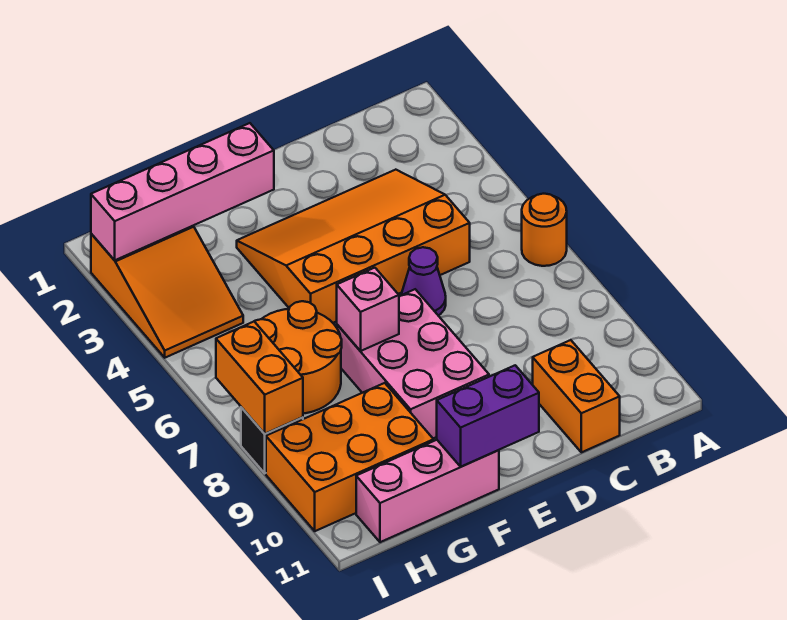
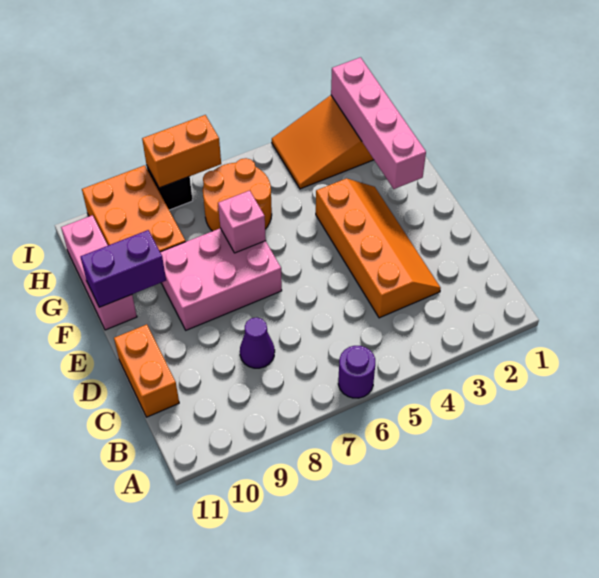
orange 1x1 round brick [522,194,567,266] -> purple 1x1 round brick [338,346,375,398]
orange 3x4 slope [237,170,470,323] -> orange 2x4 slope [316,178,441,318]
orange 1x2 brick [533,340,620,452] -> orange 1x2 brick turned to [114,324,179,417]
purple 1x1 cone [401,247,446,315] -> purple 1x1 cone moved to [240,317,275,368]
purple 1x2 brick [437,365,539,467] -> purple 1x2 brick turned to [81,230,166,307]

